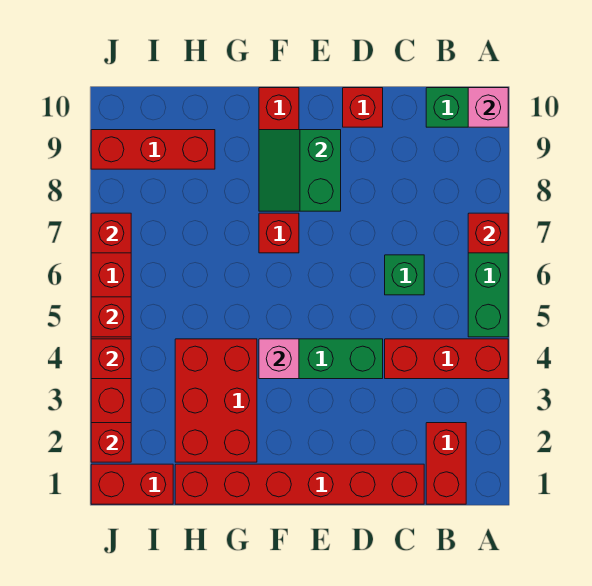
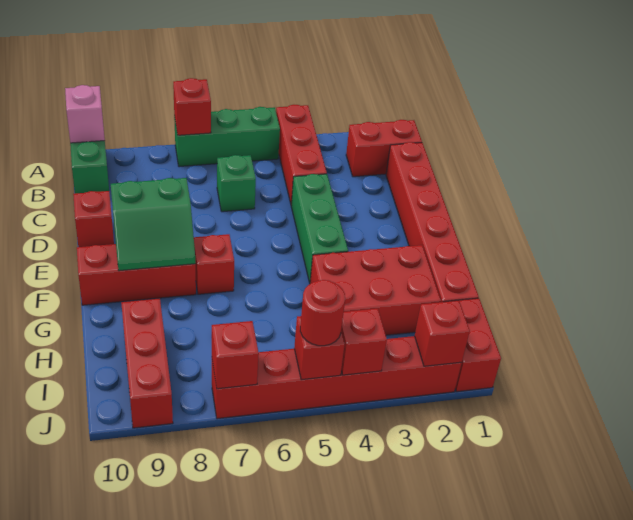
pink 1x1 brick [259,339,299,379] -> none
none -> red 1x1 round brick [300,280,345,346]

